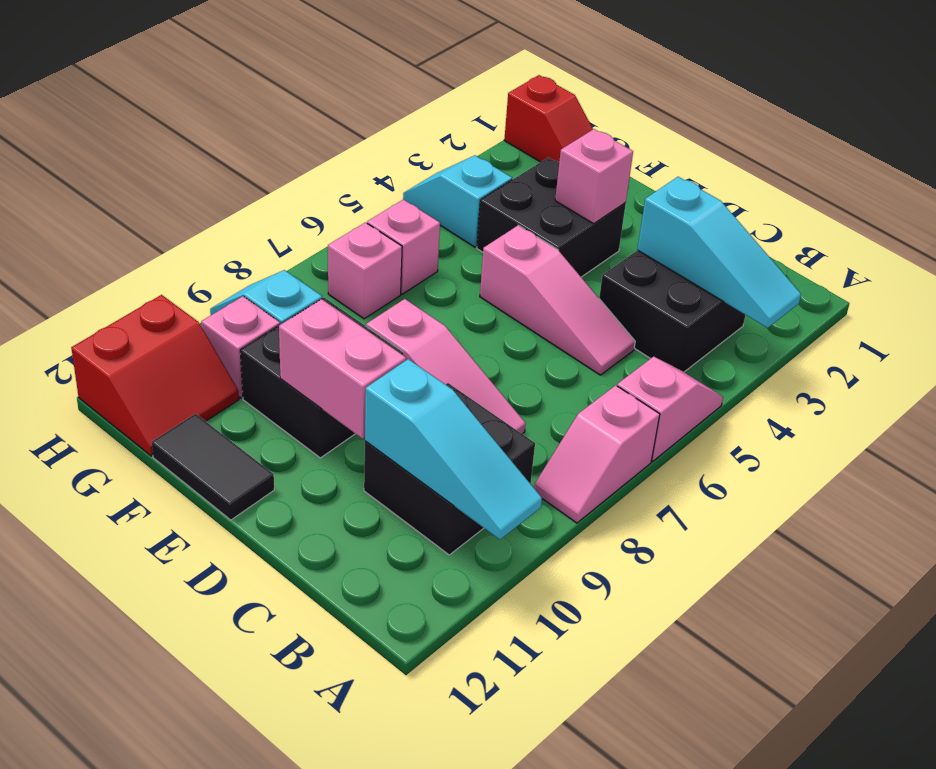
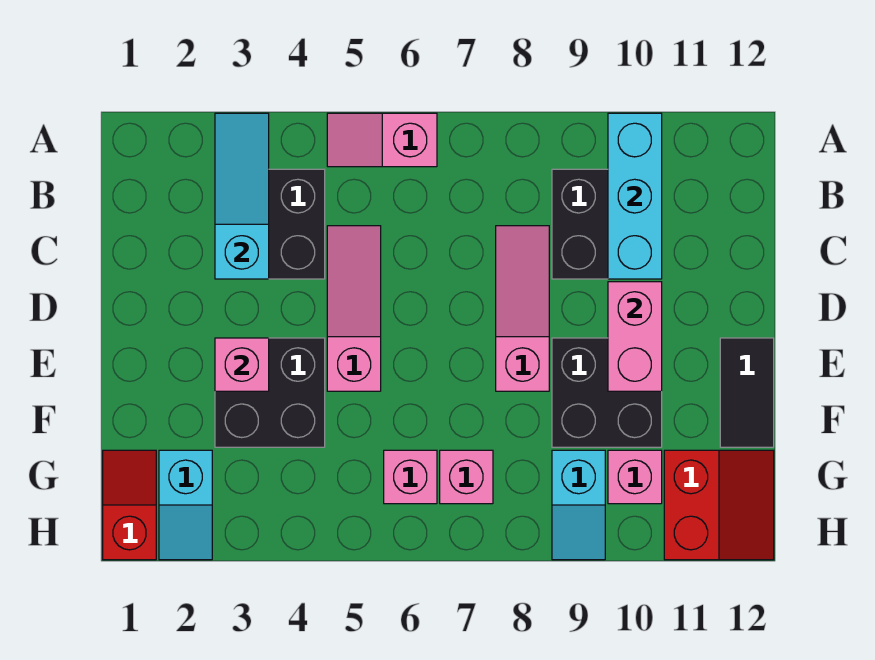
pink 1x2 slope [534,385,660,523] -> none
cyan 1x3 slope [365,359,542,540] -> cyan 1x3 brick [608,113,662,279]
cyan 1x2 slope [403,155,512,247] -> cyan 1x2 slope moved to [159,450,212,560]
red 2x2 slope [71,295,239,456] -> red 2x2 slope turned to [664,450,774,560]

